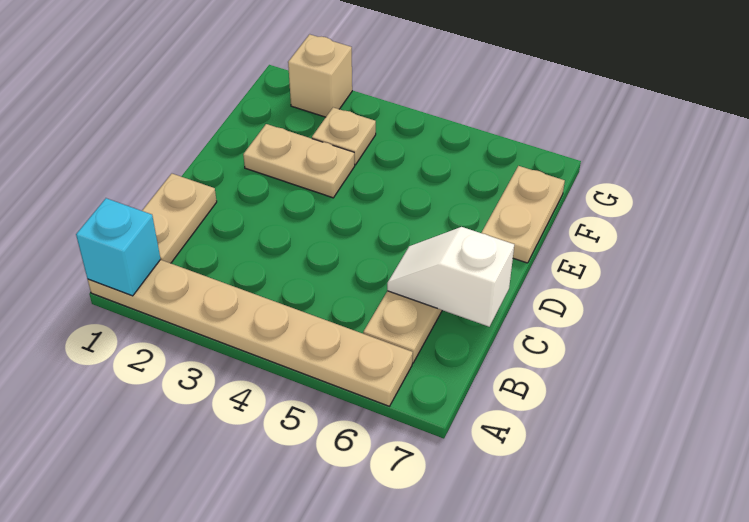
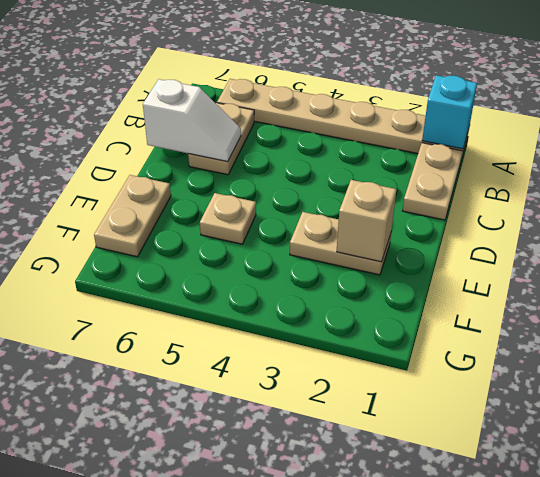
tan 1x1 plate [312,107,376,165] -> tan 1x1 plate moved to [200,193,256,244]
tan 1x1 brick [288,34,352,117] -> tan 1x1 brick moved to [337,180,397,262]

